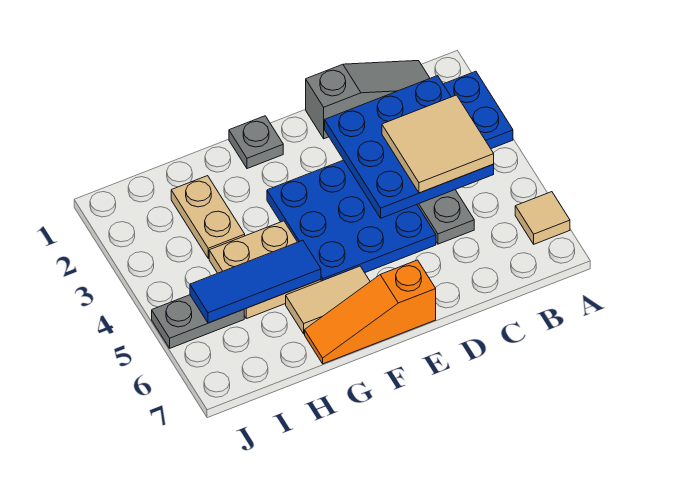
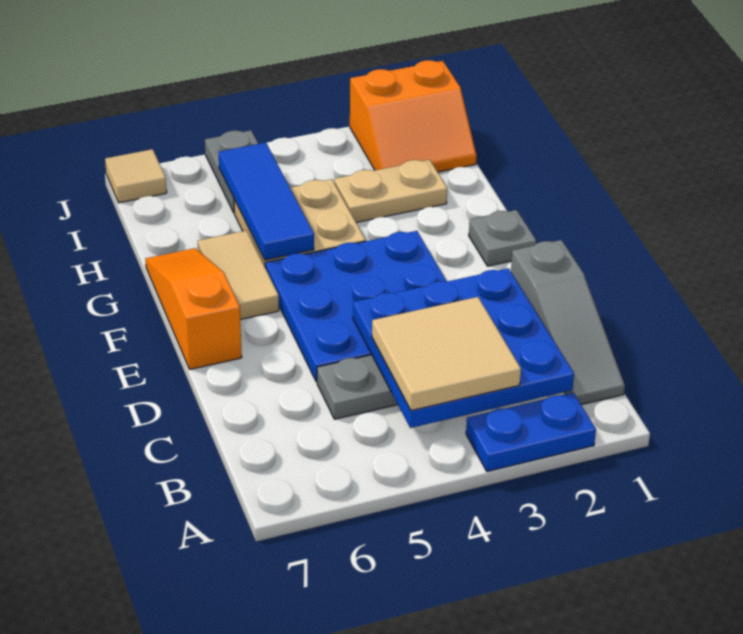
tan 1x1 tile [515,192,570,244] -> tan 1x1 tile moved to [105,149,167,203]
none -> orange 2x2 slope [350,60,477,172]

